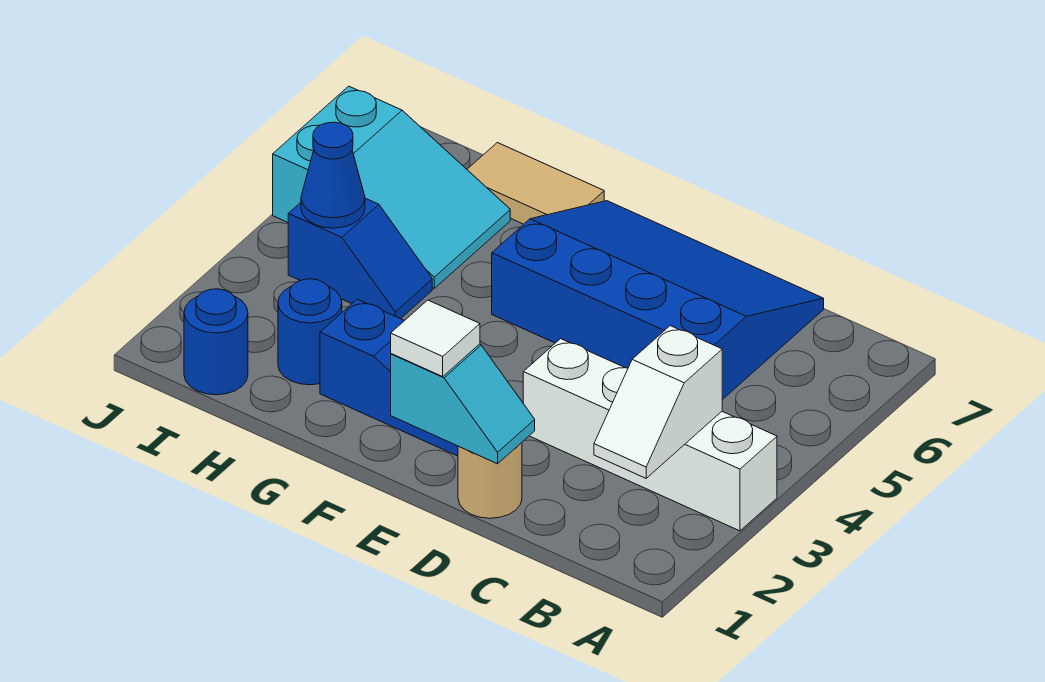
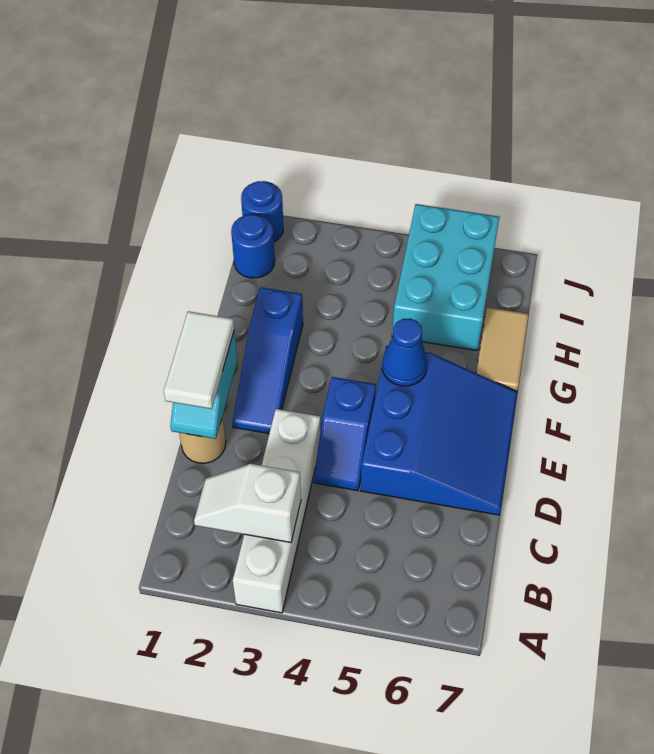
blue 3x4 slope [492,201,824,400] -> blue 3x3 slope [361,346,517,515]
white 1x1 tile [391,300,480,376] -> white 1x2 tile [164,311,234,409]
blue 1x1 round brick [278,279,342,385] -> blue 1x1 round brick moved to [241,181,283,242]
blue 1x2 slope [288,198,432,319] -> blue 1x2 slope moved to [314,377,376,491]
cyan 2x3 slope [273,86,510,288] -> cyan 2x3 brick [392,204,499,351]
blue 1x1 cone [301,122,365,228] -> blue 1x1 cone moved to [382,318,427,386]

